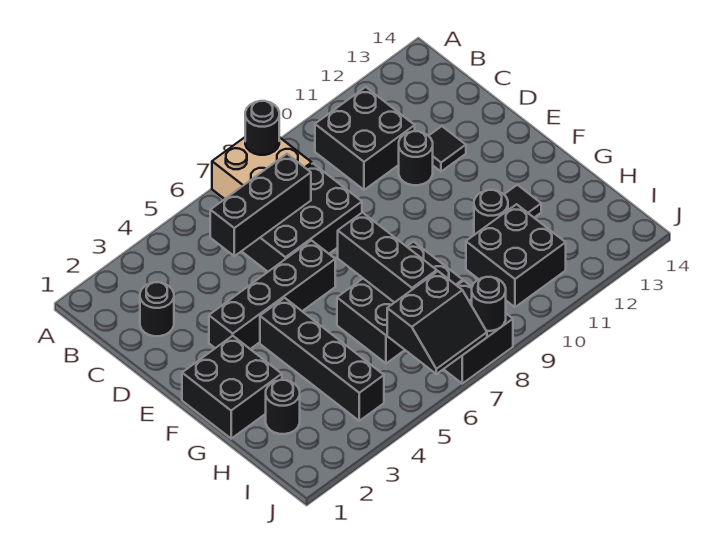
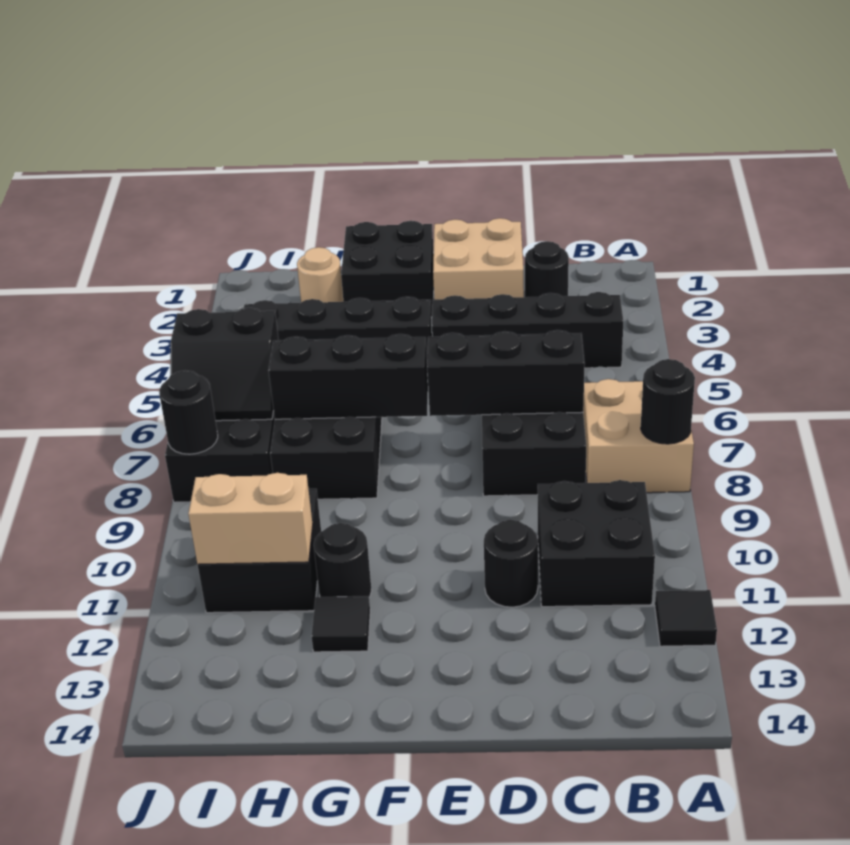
black 1x3 brick [210,154,311,256] -> black 1x3 brick turned to [427,330,585,416]
none -> tan 2x2 brick [433,218,524,299]
black 1x1 tile [429,126,466,172] -> black 1x1 tile moved to [655,590,717,646]
black 1x4 brick [209,240,335,349] -> black 1x4 brick turned to [432,292,623,368]
black 1x1 round brick [266,380,300,434] -> tan 1x1 round brick [297,247,343,302]
none -> tan 1x2 brick [188,473,313,564]
black 2x2 slope [387,271,487,374] -> black 2x2 slope turned to [170,308,279,421]

